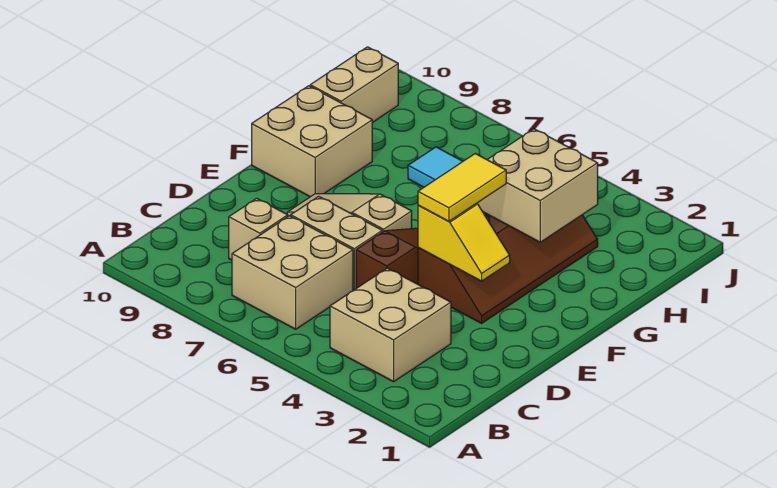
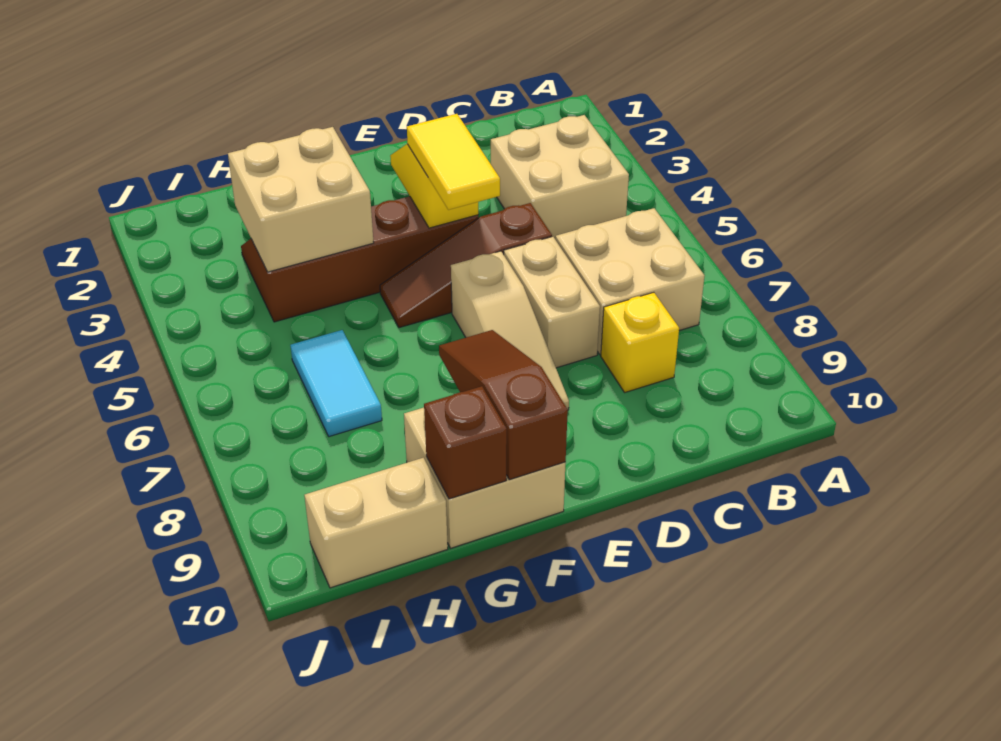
tan 1x1 brick [229,198,288,260] -> yellow 1x1 brick [601,292,679,392]
yellow 1x2 tile [418,154,506,221] -> yellow 1x2 tile turned to [407,114,500,210]
none -> brown 1x3 slope [439,330,568,480]
none -> brown 1x1 brick [424,386,507,499]

